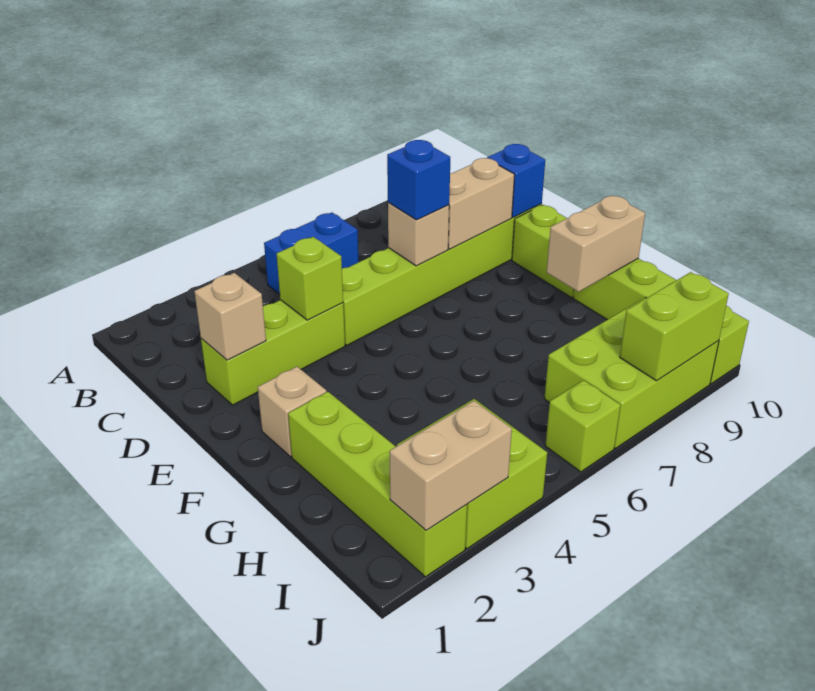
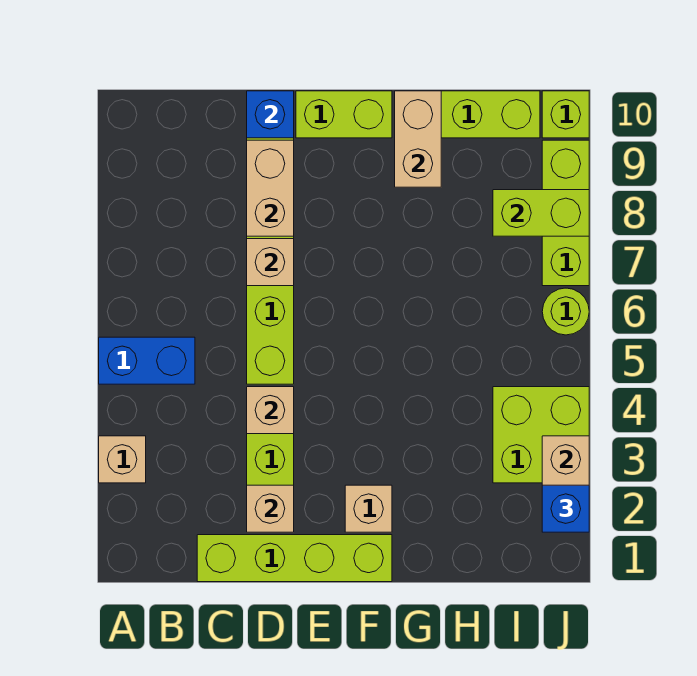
none -> tan 1x1 brick [99,436,146,483]
blue 1x2 brick [264,213,358,294] -> blue 1x2 brick turned to [99,337,195,384]
lime 1x1 brick [277,237,343,320] -> tan 1x1 brick [247,387,294,434]
blue 1x1 brick [387,140,450,220] -> blue 1x1 brick moved to [542,485,589,532]
lime 1x4 brick [288,392,467,577] -> lime 1x4 brick moved to [197,535,392,582]
lime 2x3 brick [544,297,719,448] -> lime 1x3 brick [542,140,589,286]
lime 1x1 brick [545,380,620,472] -> lime 1x1 round brick [542,288,589,335]
lime 1x2 brick [620,272,729,381] -> lime 1x2 brick turned to [493,190,589,236]

